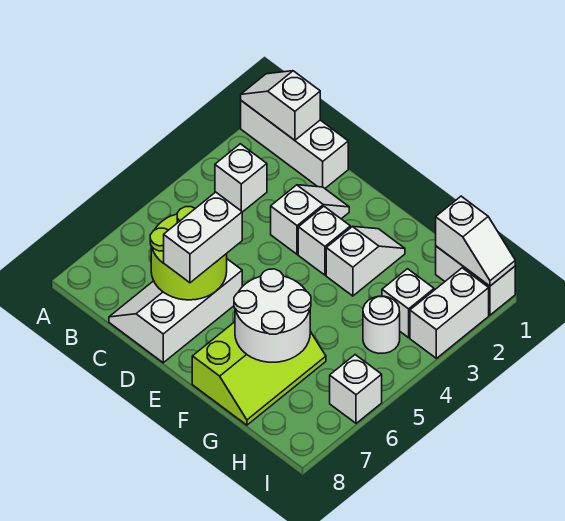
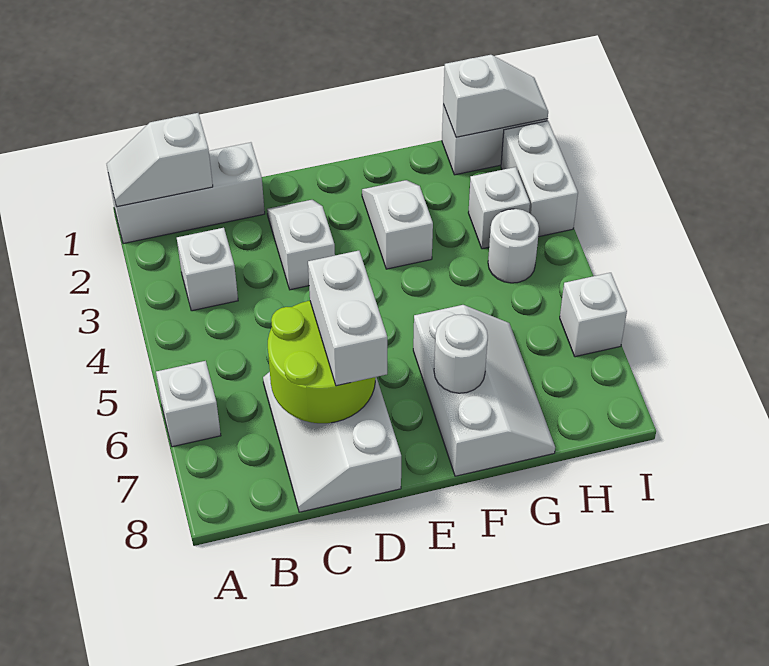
white 1x1 brick [298,206,350,275] -> white 1x1 brick moved to [156,361,221,447]
lime 2x3 slope [192,322,326,425] -> white 2x3 slope [413,305,555,476]
white 2x2 round brick [234,269,311,362] -> white 1x1 round brick [434,314,488,393]

